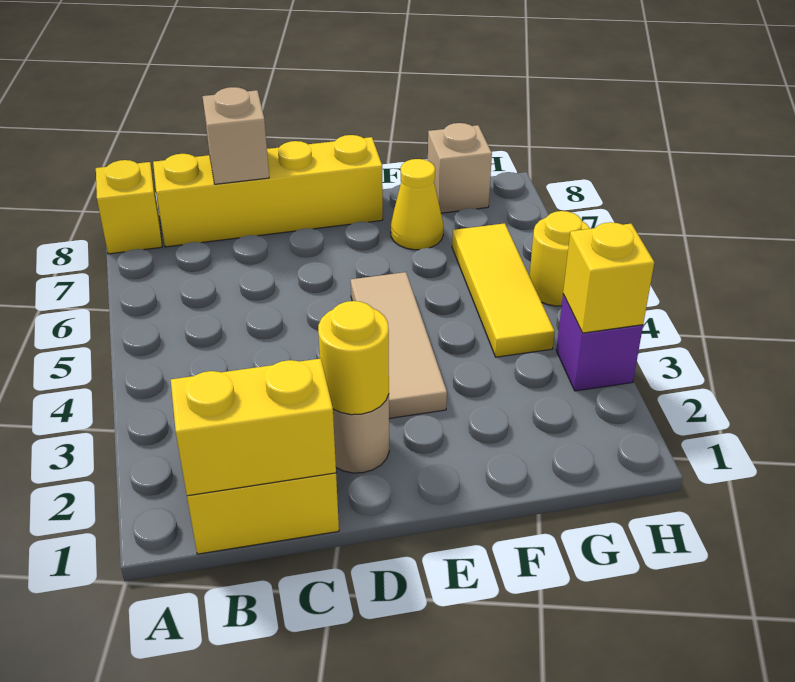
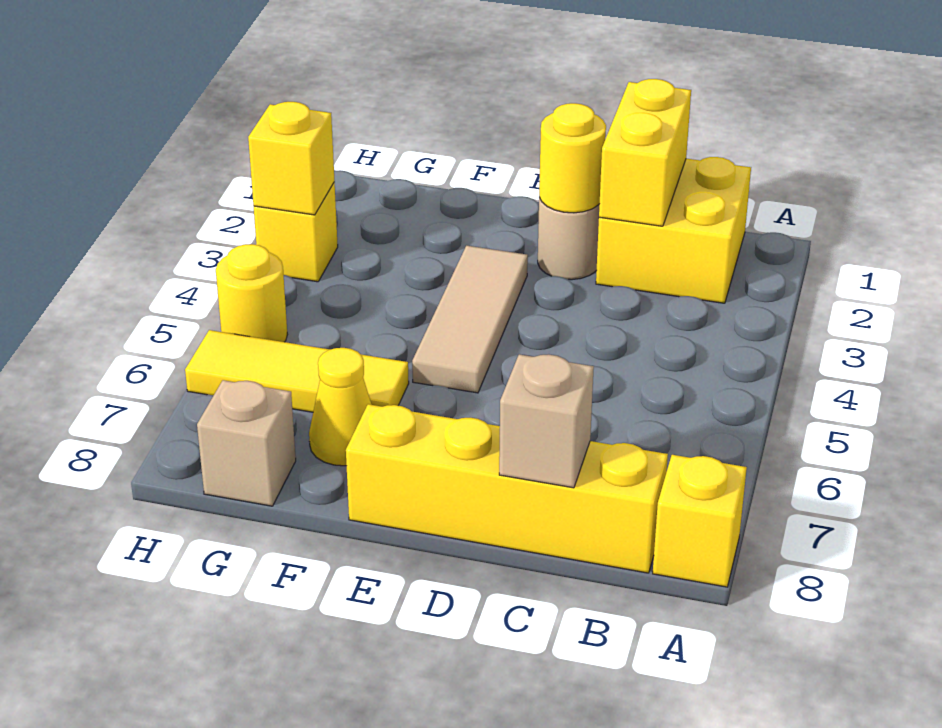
yellow 1x2 brick [171,359,336,496] -> yellow 1x2 brick turned to [599,79,691,226]
yellow 1x3 tile [452,223,555,357] -> yellow 1x3 tile turned to [185,330,409,412]
purple 1x1 brick [556,294,643,391] -> yellow 1x1 brick [254,182,338,282]

